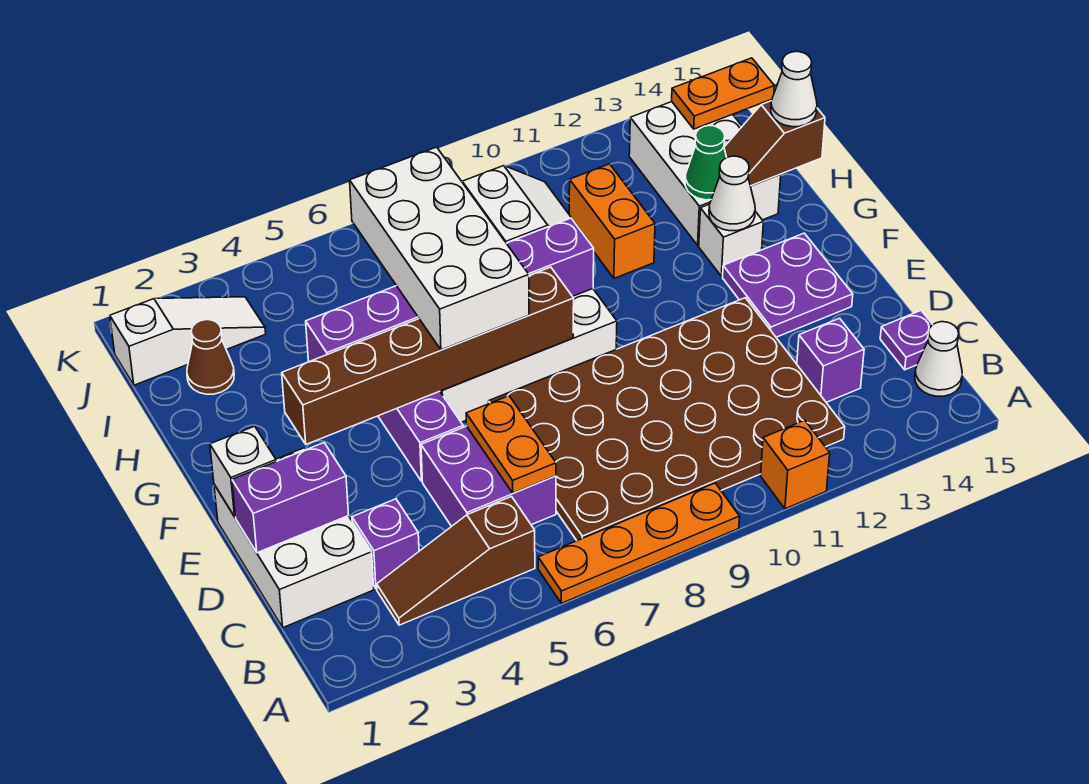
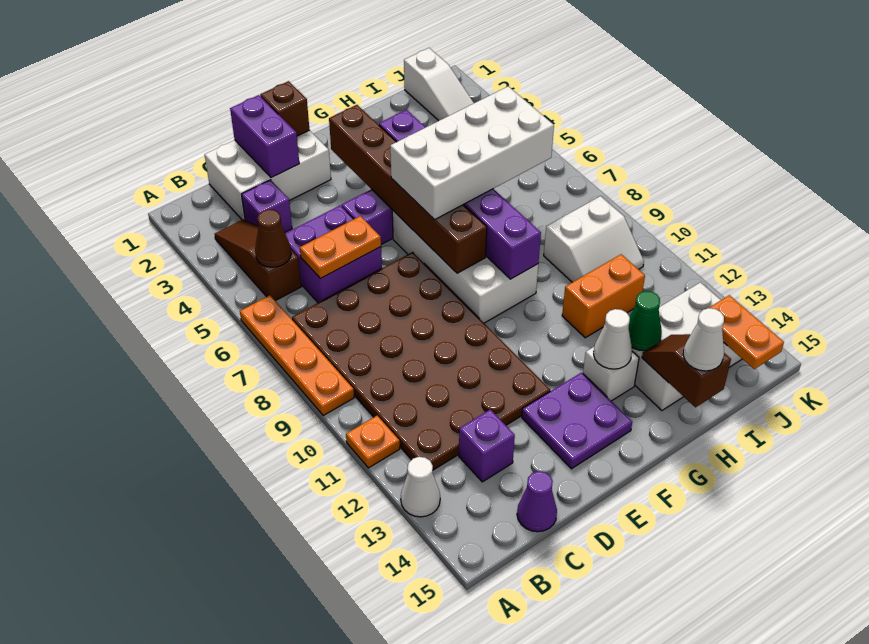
orange 1x1 brick [761,420,830,509] -> orange 1x1 plate [346,416,400,468]
white 1x1 cone [915,322,962,396] -> white 1x1 cone moved to [401,457,440,517]
purple 1x1 plate [880,311,933,370] -> purple 1x1 cone [517,471,557,532]
white 1x1 brick [210,426,276,517] -> brown 1x1 brick [260,81,310,136]
brown 1x1 cone [187,320,234,394] -> brown 1x1 cone moved to [255,209,291,267]

